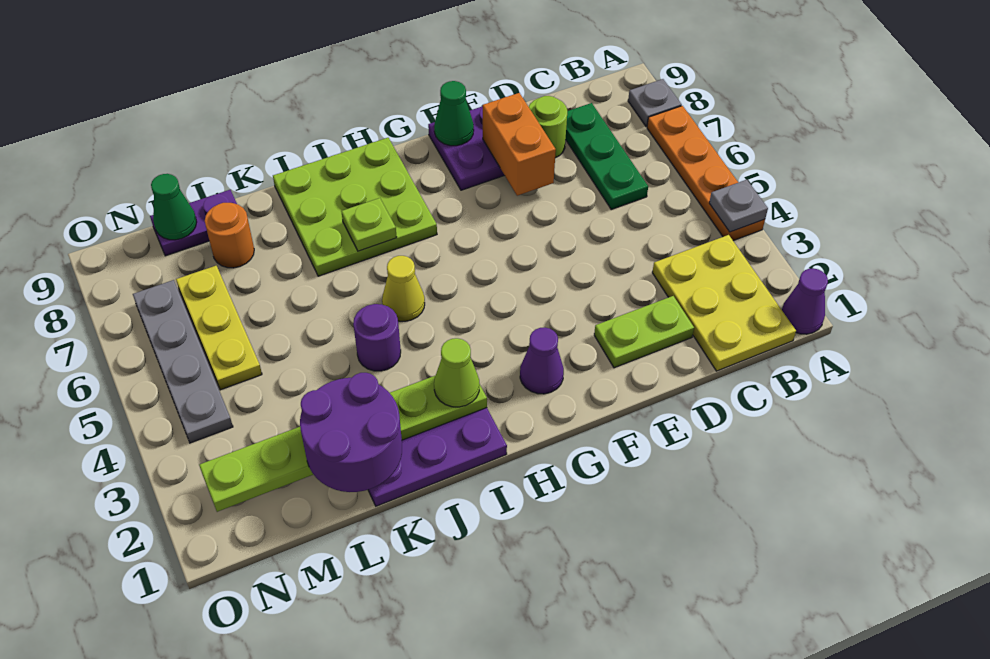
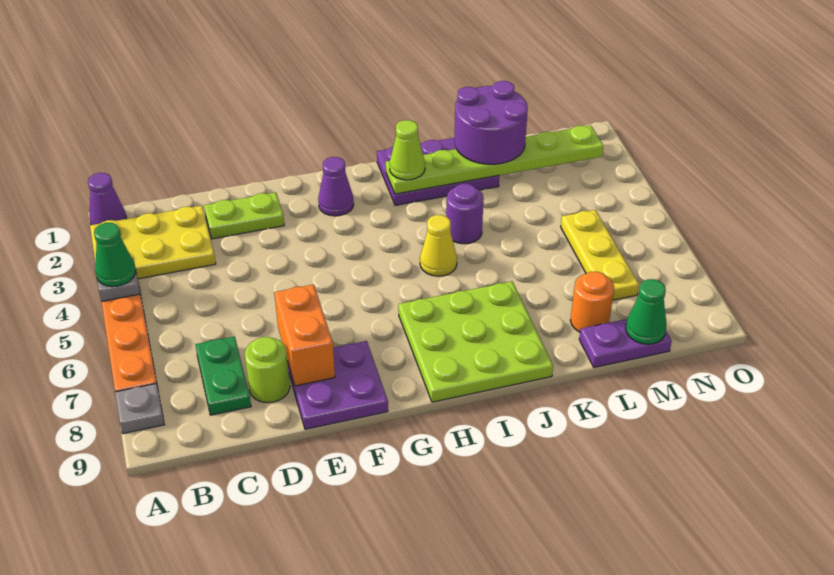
yellow 2x3 plate [652,235,796,371] -> yellow 2x3 plate turned to [90,206,216,279]
green 1x3 plate [566,103,648,209] -> green 1x2 plate [195,336,251,415]
green 1x1 cone [434,81,474,146] -> green 1x1 cone moved to [94,223,136,287]
lime 1x1 plate [341,198,397,251] -> none
grey 1x4 plate [133,280,233,443] -> none

